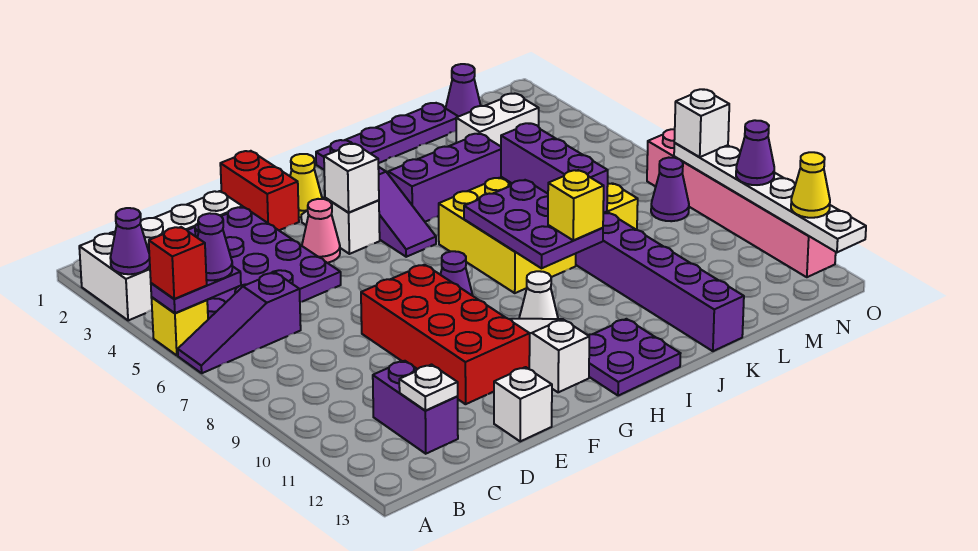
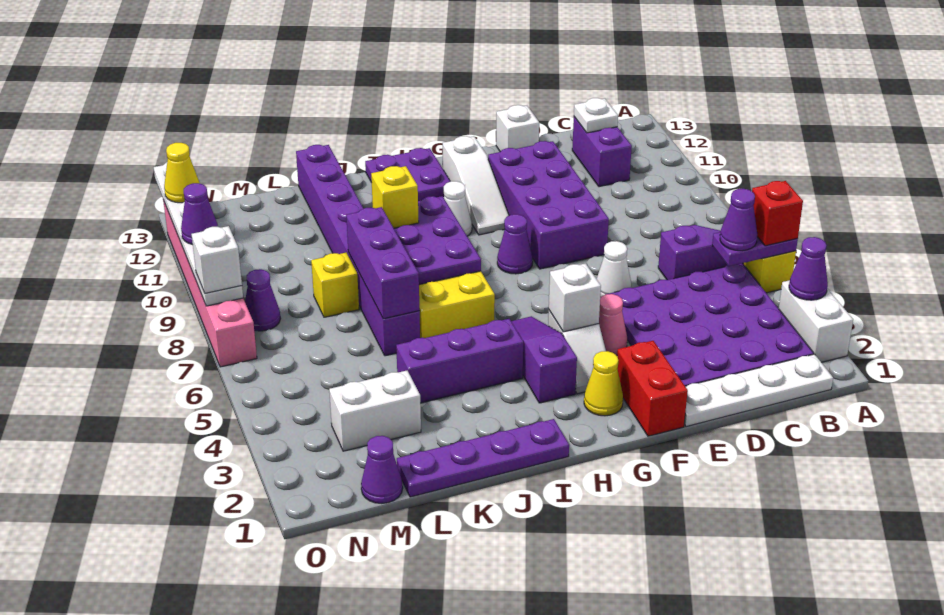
none -> white 1x1 cone [597,241,631,298]
red 2x4 brick [361,265,530,404] -> purple 2x4 brick [488,141,609,269]

